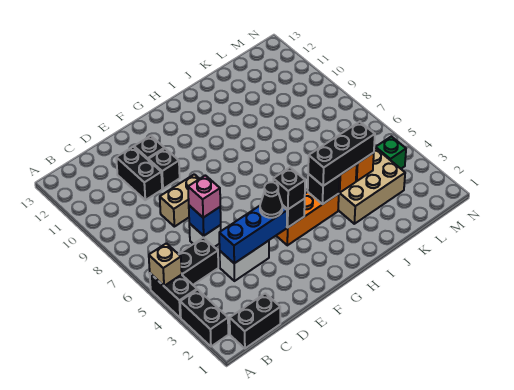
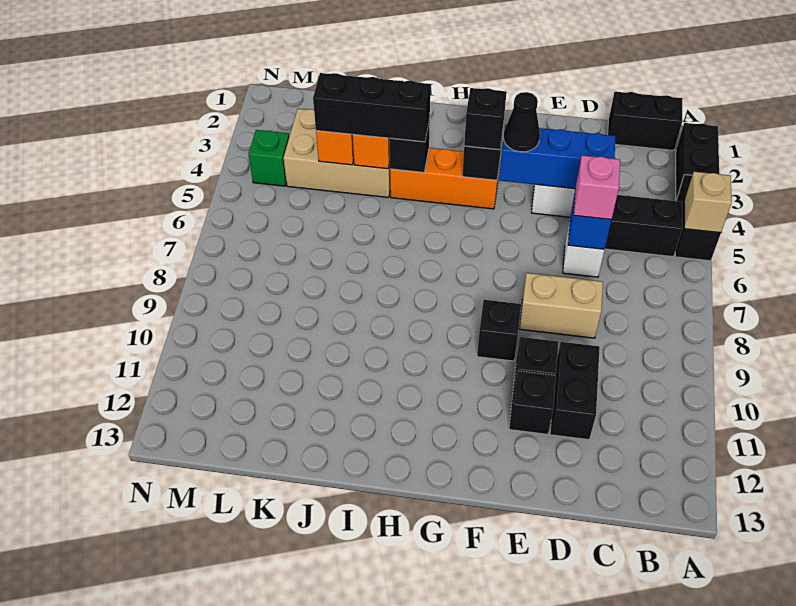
none -> black 1x1 brick [477,300,521,361]

